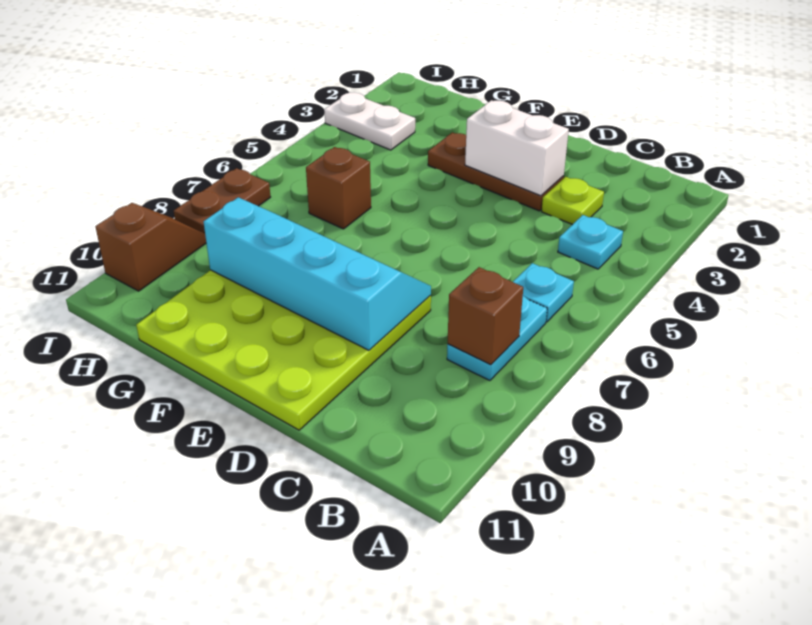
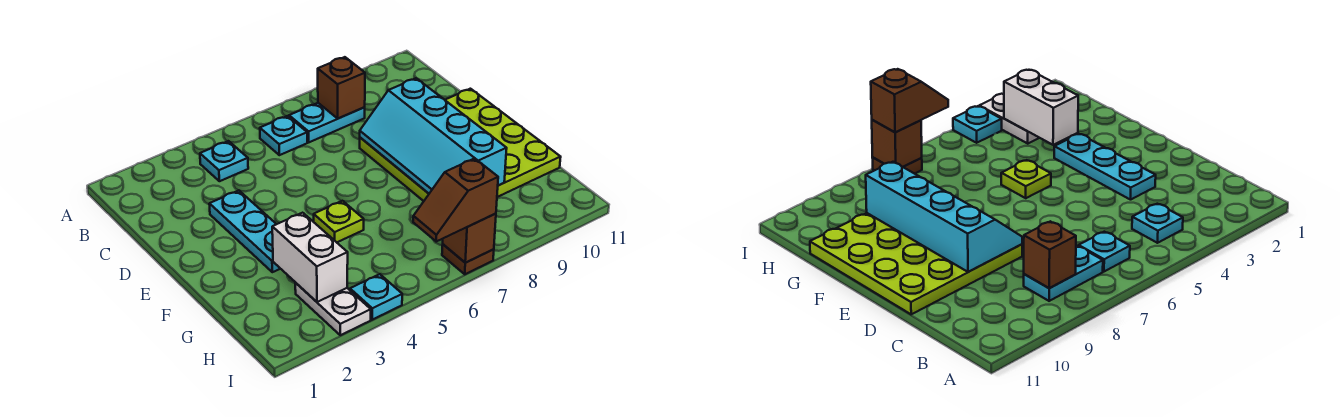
lime 1x1 plate [542,177,604,225] -> lime 1x1 plate moved to [314,201,364,242]
brown 1x3 plate [428,132,564,211] -> cyan 1x3 plate [209,190,280,272]
white 1x2 brick [465,100,569,196] -> white 1x2 brick moved to [272,213,348,302]
brown 1x1 brick [306,147,371,229] -> brown 1x1 brick moved to [443,214,496,263]
none -> cyan 1x1 plate [350,274,402,320]
brown 1x2 plate [174,168,270,234] -> brown 1x1 plate [442,244,494,274]
brown 1x2 slope [95,203,206,291] -> brown 1x2 slope moved to [413,158,498,241]

